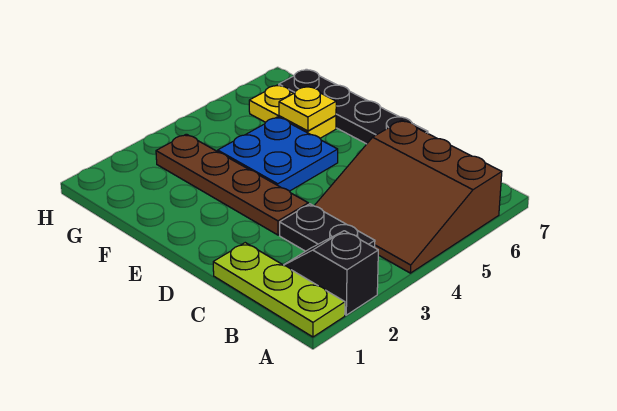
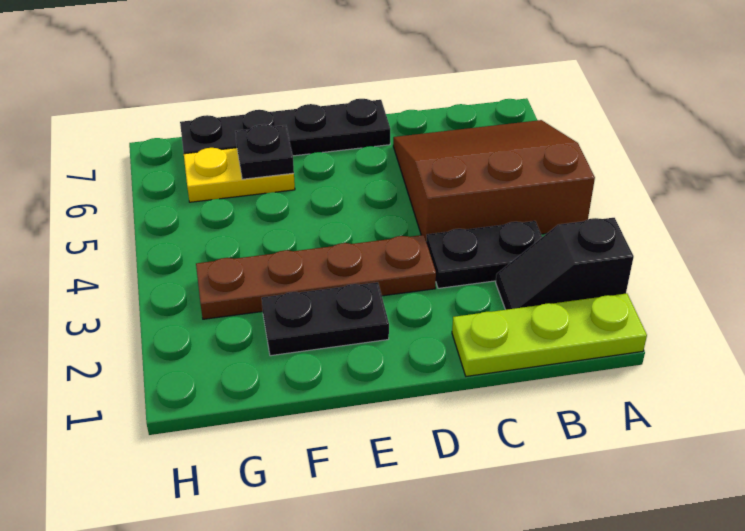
brown 3x3 slope [314,120,502,273] -> brown 3x3 slope turned to [393,120,595,241]
none -> black 1x2 plate [262,282,389,356]
blue 2x2 plate [218,117,338,191] -> none
yellow 1x1 plate [279,86,336,131] -> black 1x1 plate [235,124,294,179]

